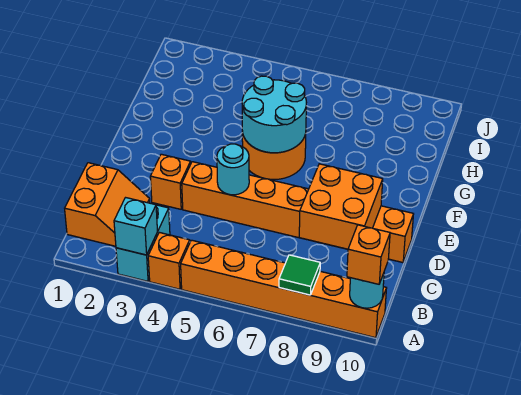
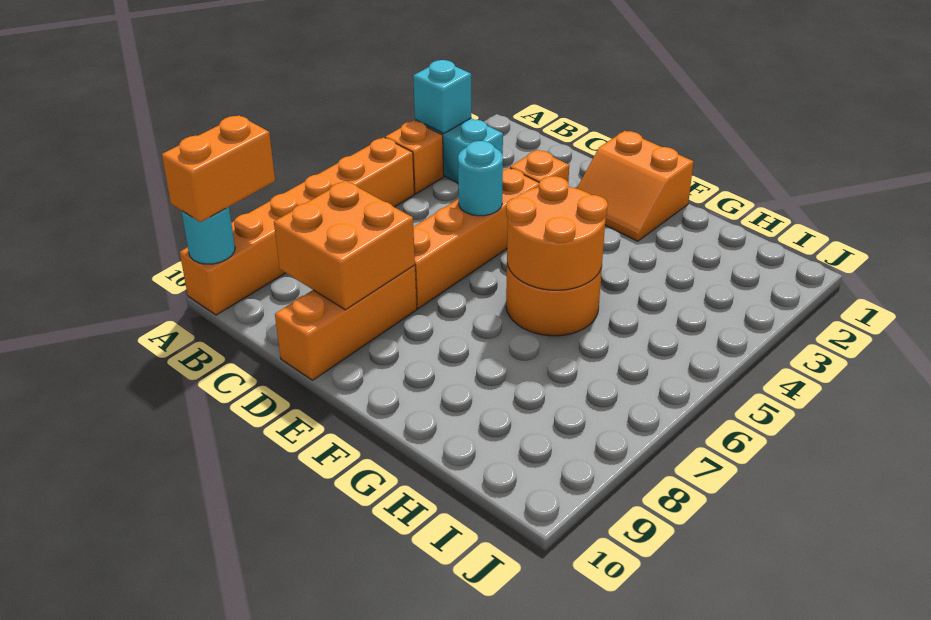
green 1x1 tile [279,255,320,295] -> none
orange 1x1 brick [347,225,390,284] -> orange 1x2 brick [162,115,275,222]
orange 2x2 slope [65,163,150,246] -> orange 2x2 slope moved to [577,131,693,241]
cyan 2x2 round brick [242,76,306,153] -> orange 2x2 round brick [506,176,608,290]

